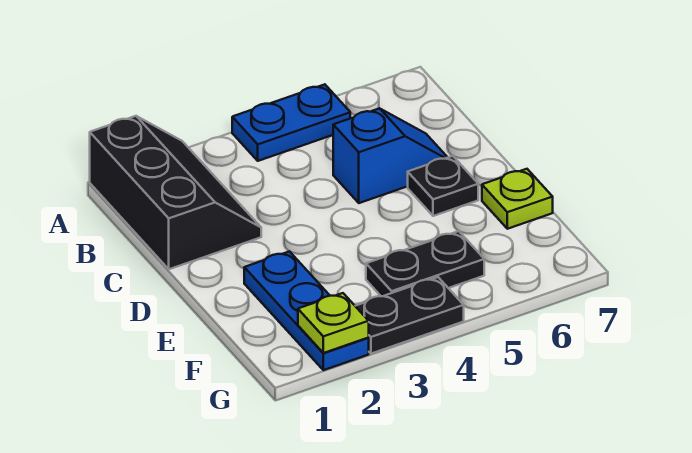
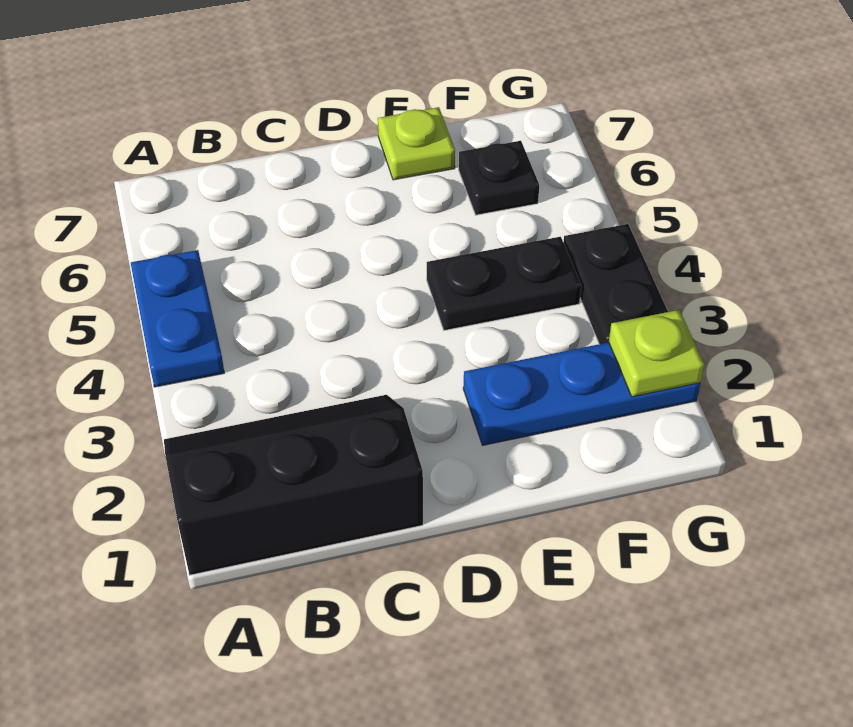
blue 1x2 slope [333,108,448,203] -> none
black 1x1 plate [408,156,478,216] -> black 1x1 plate moved to [459,141,539,215]
black 1x2 plate [366,231,484,296] -> black 1x2 plate turned to [427,237,581,330]

